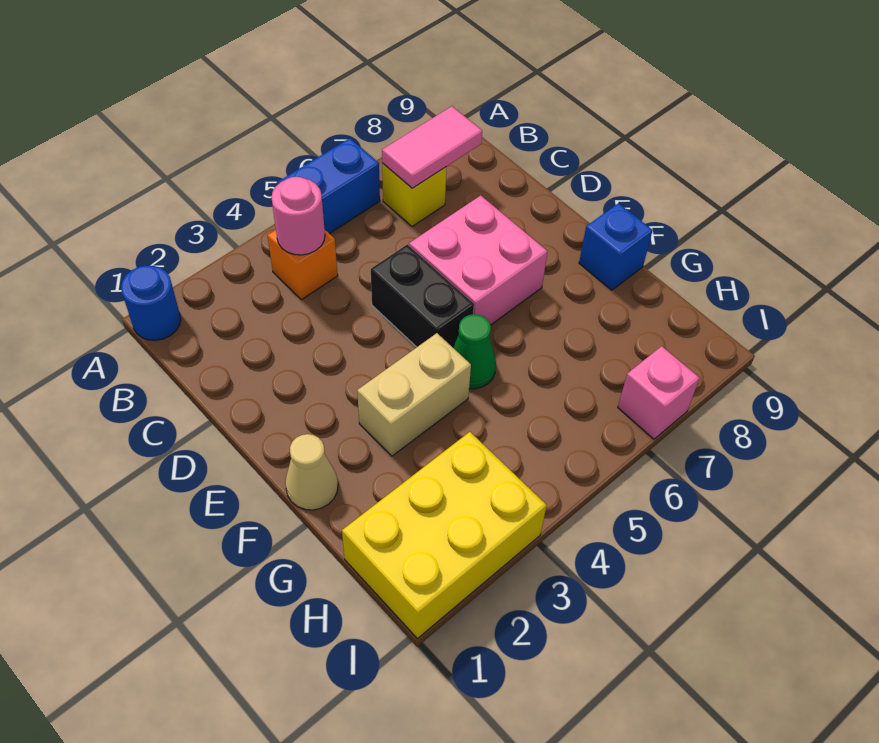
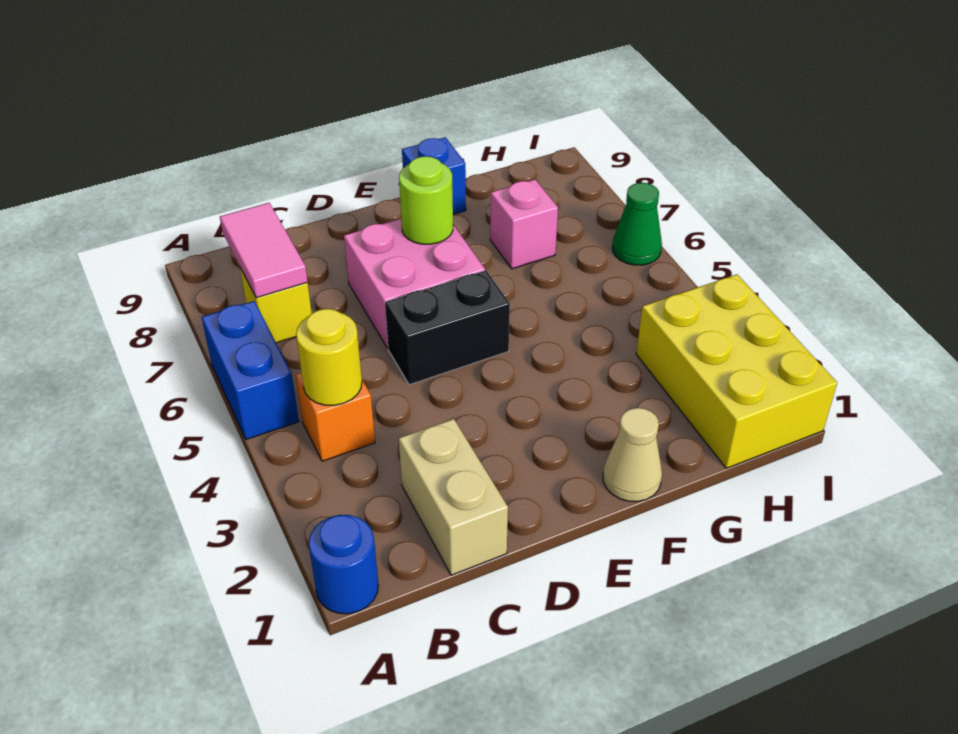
pink 1x1 round brick [271,177,325,255] -> yellow 1x1 round brick [296,309,362,405]
none -> lime 1x1 round brick [399,156,453,244]
tan 1x2 brick [357,333,471,456] -> tan 1x2 brick moved to [399,419,508,575]
green 1x1 cone [453,314,496,389] -> green 1x1 cone moved to [612,183,662,265]
pink 1x1 brick [618,346,700,439] -> pink 1x1 brick moved to [490,179,558,269]

